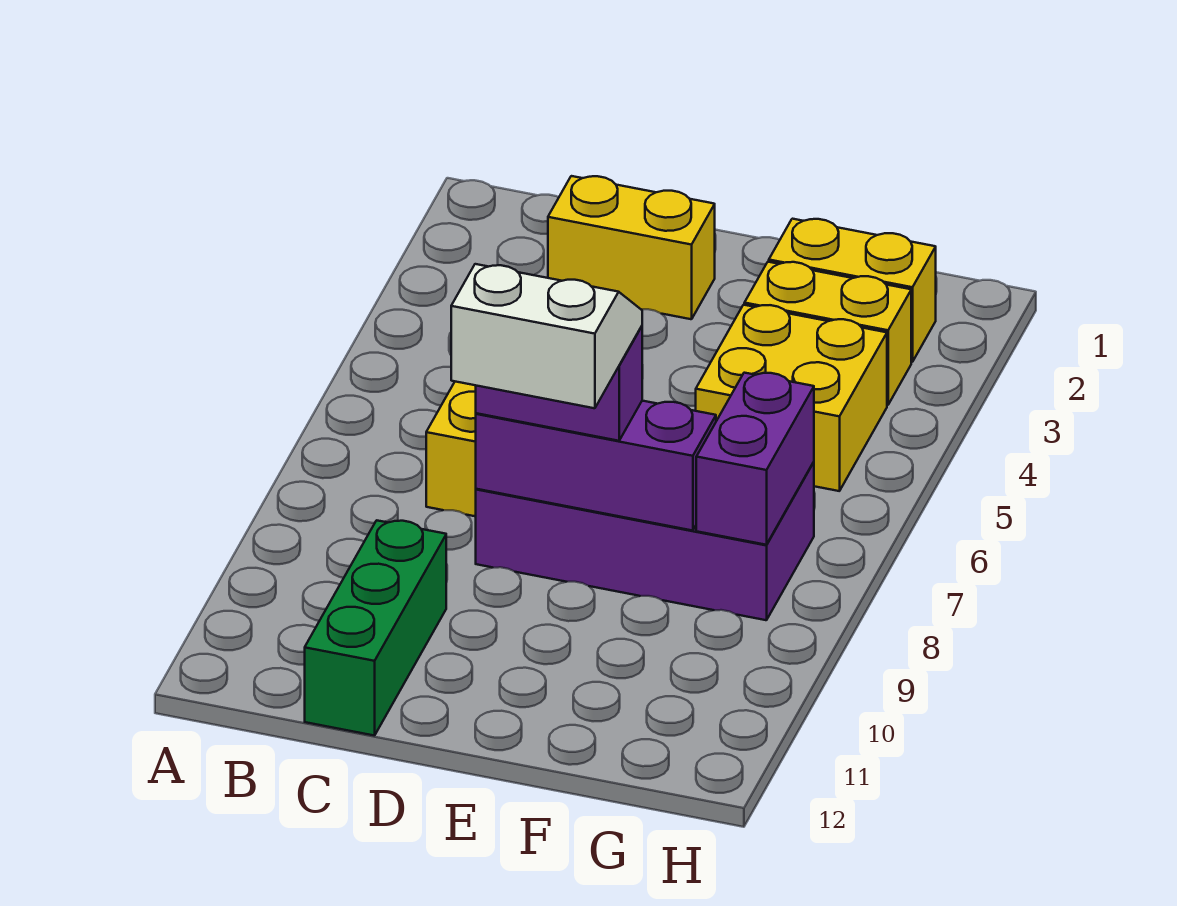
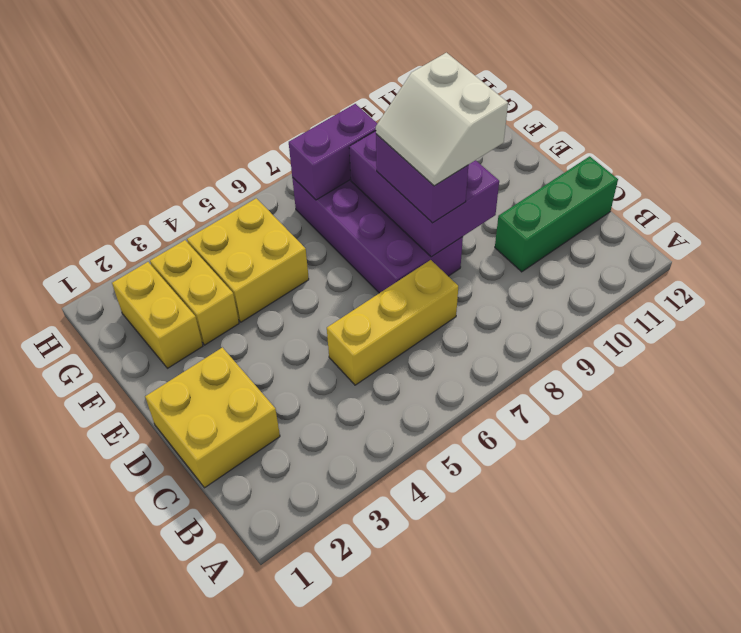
yellow 1x2 brick [548,176,715,319] -> yellow 2x2 brick [145,347,280,488]
purple 1x3 brick [476,401,716,531] -> purple 2x3 brick [349,131,499,257]

